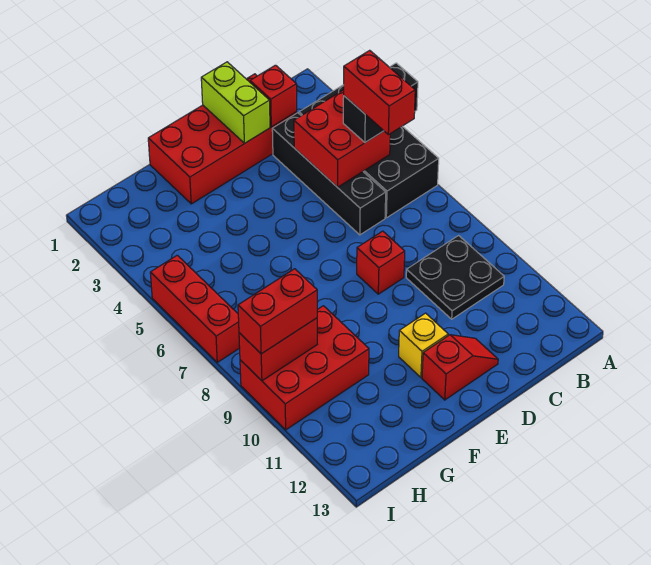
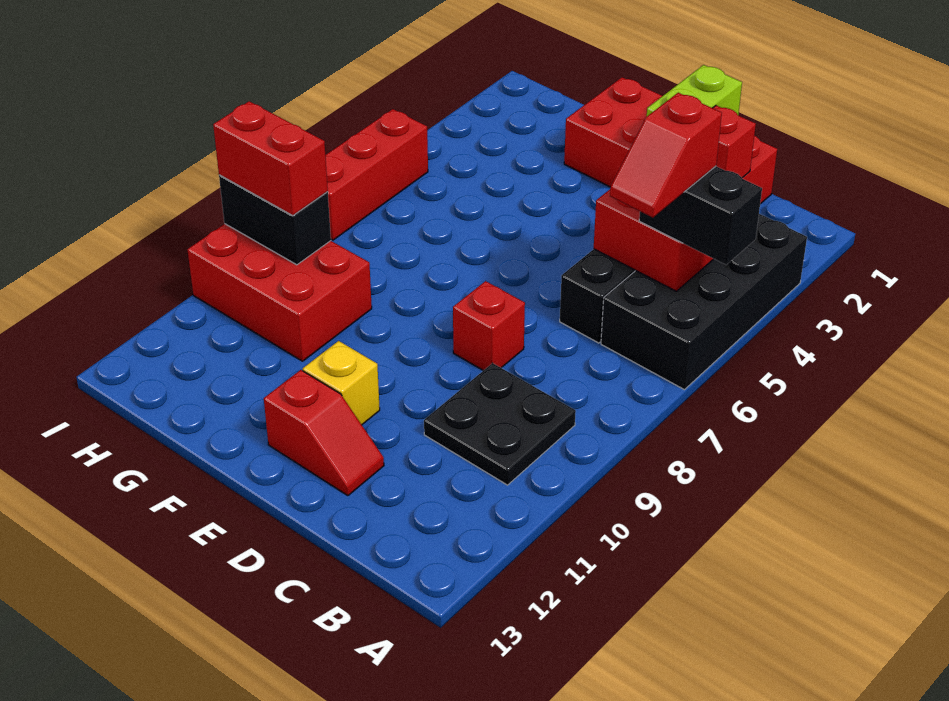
red 1x2 brick [344,50,415,135] -> red 1x2 slope [610,93,722,218]
red 1x2 brick [239,318,317,381] -> black 1x2 brick [219,175,331,265]

